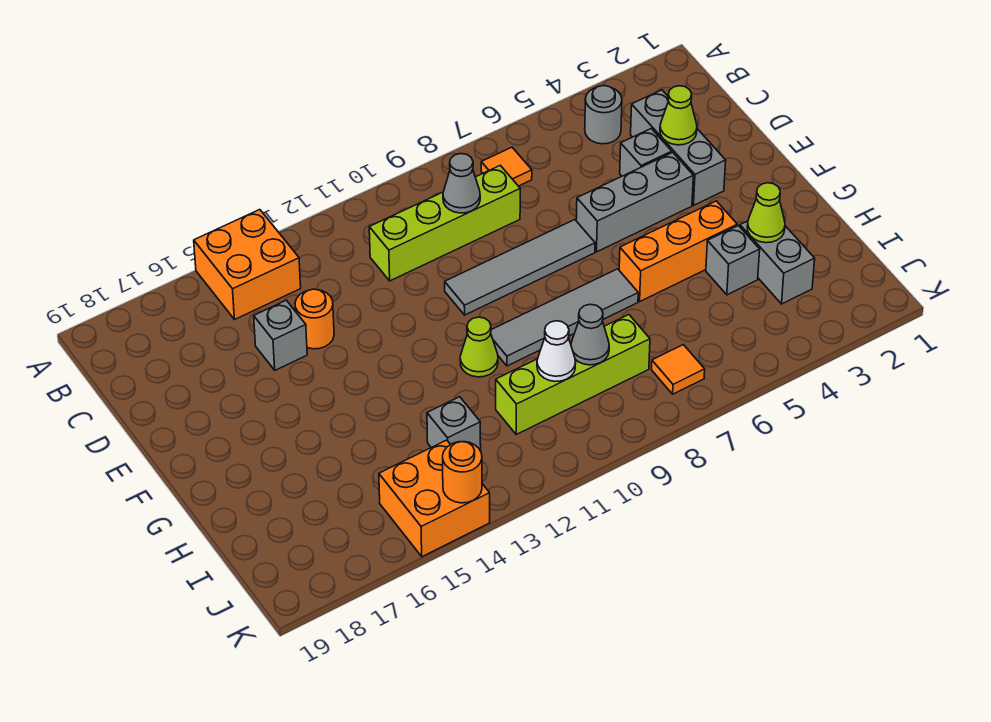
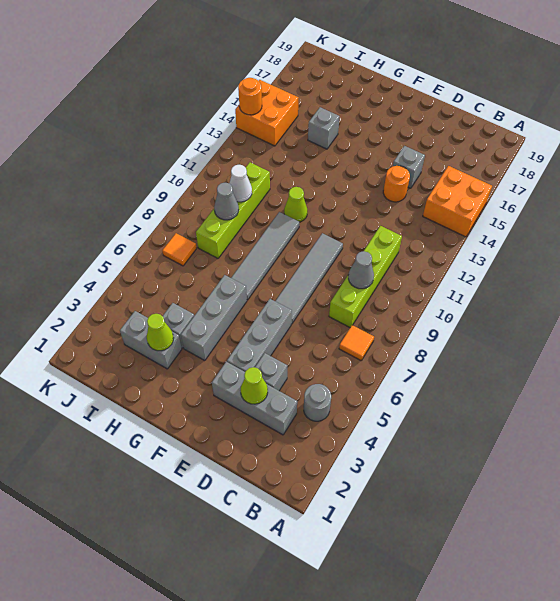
orange 1x3 brick [619,201,737,301] -> grey 1x3 brick [181,275,247,361]
grey 1x1 brick [427,397,481,451] -> grey 1x1 brick moved to [308,107,339,149]

